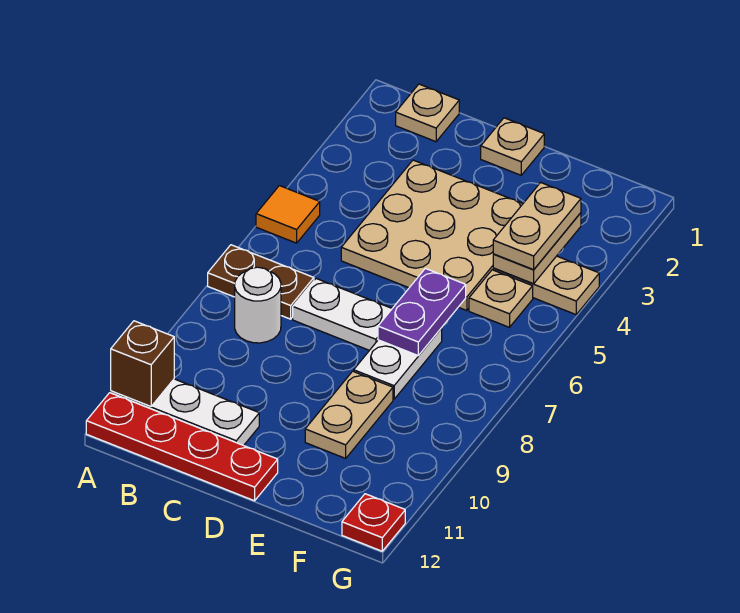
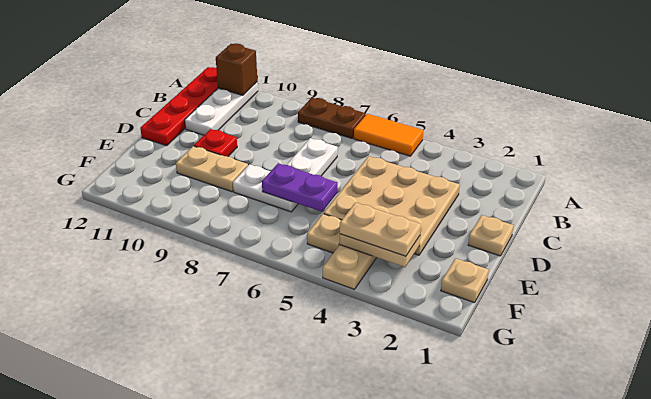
orange 1x1 tile [256,186,320,243] -> orange 1x2 tile [354,114,423,156]
brown 1x2 plate [208,245,314,319] -> brown 1x2 plate turned to [298,98,366,138]
tan 1x1 plate [396,84,459,142] -> tan 1x1 plate moved to [441,258,489,303]
white 1x1 round brick [235,267,281,343] -> none
red 1x1 plate [342,494,405,551] -> red 1x1 plate moved to [194,129,237,157]

